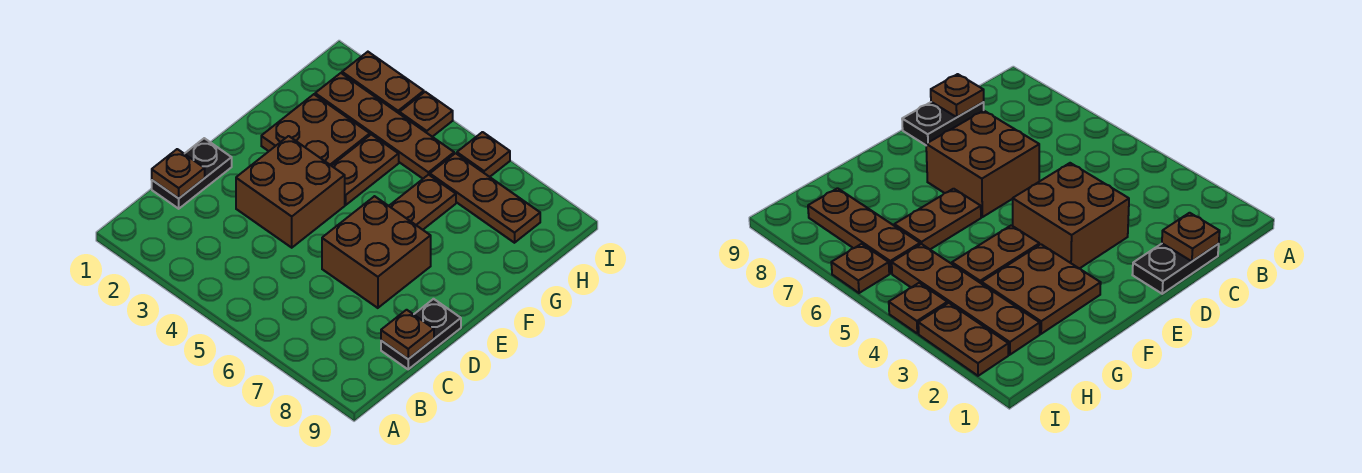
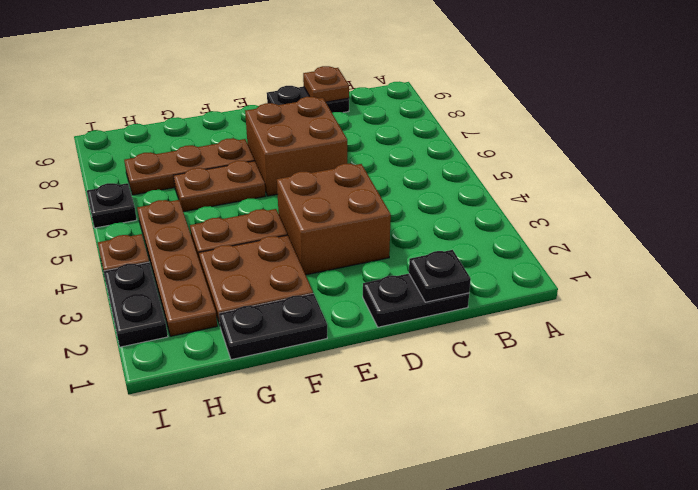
brown 1x1 plate [152,149,205,198] -> black 1x1 plate [409,250,471,302]
none -> black 1x2 plate [219,293,327,360]
brown 1x3 plate [430,153,540,243] -> brown 1x3 plate turned to [124,138,255,195]
brown 1x2 plate [342,52,424,114] -> black 1x2 plate [104,262,168,347]
brown 1x1 plate [457,132,510,177] -> black 1x1 plate [87,183,137,228]

